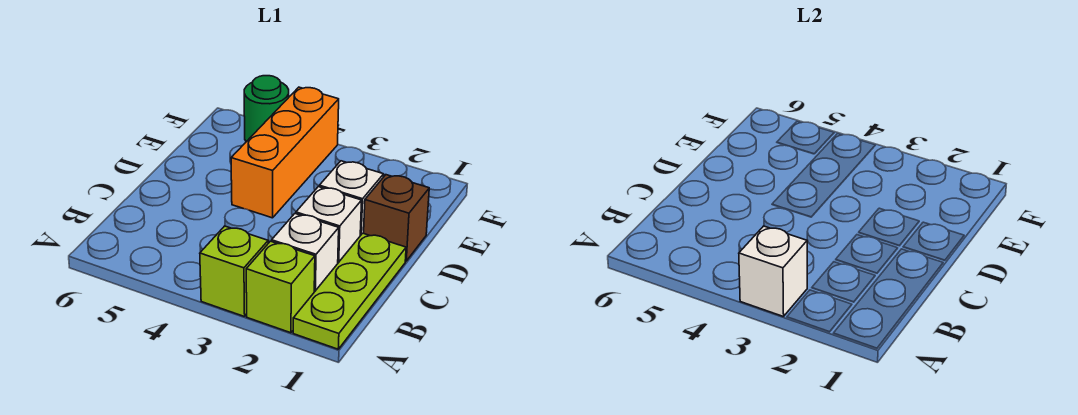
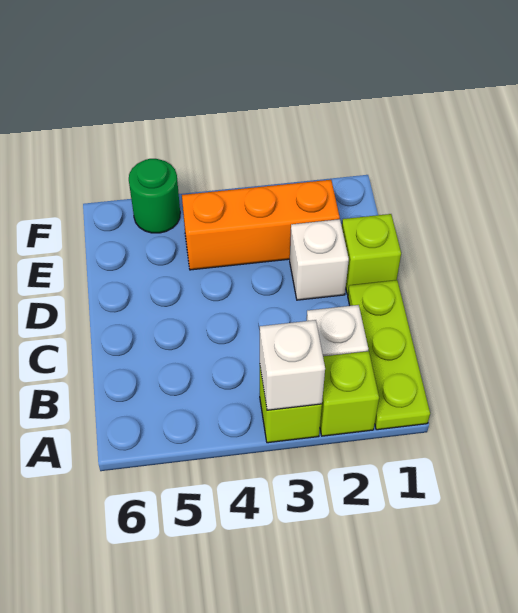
white 1x1 brick [296,187,362,263] -> none
brown 1x1 brick [364,175,429,261] -> lime 1x1 brick [342,214,401,295]
orange 1x3 brick [231,87,339,218] -> orange 1x3 brick turned to [182,180,340,270]

